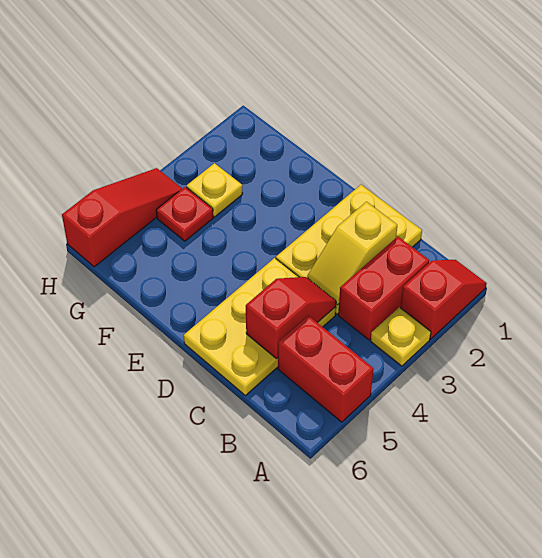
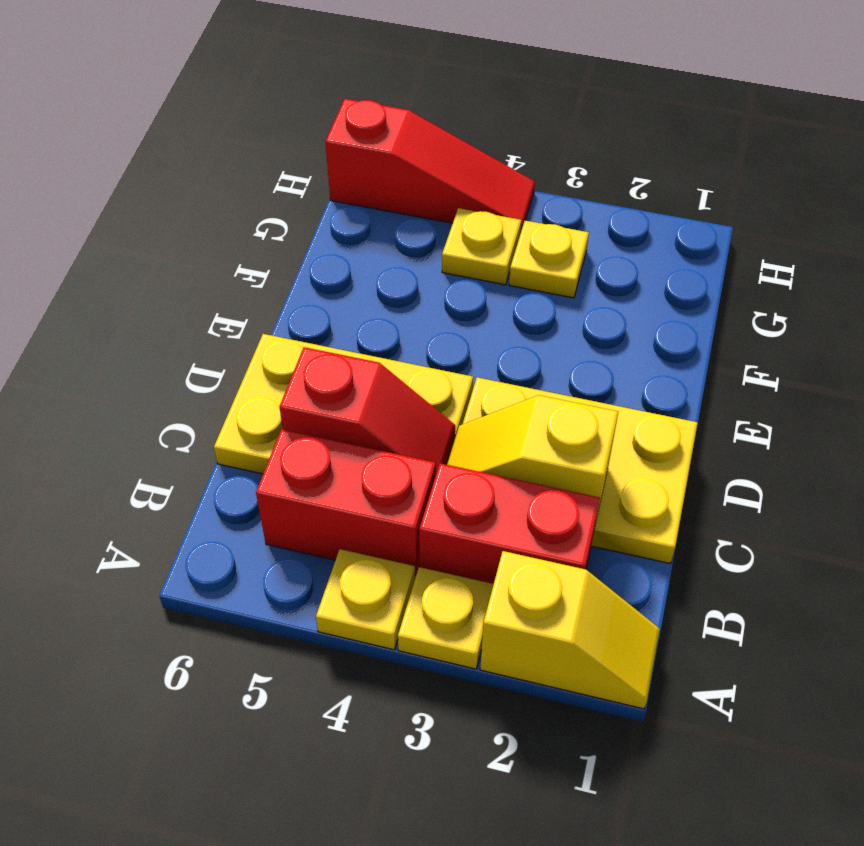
red 1x2 slope [401,260,487,339] -> yellow 1x2 slope [480,551,660,709]
none -> yellow 1x1 plate [316,549,415,650]
red 1x2 brick [278,316,374,422] -> red 1x2 brick turned to [256,429,436,577]
red 1x1 plate [156,187,213,241] -> yellow 1x1 plate [442,208,521,285]

